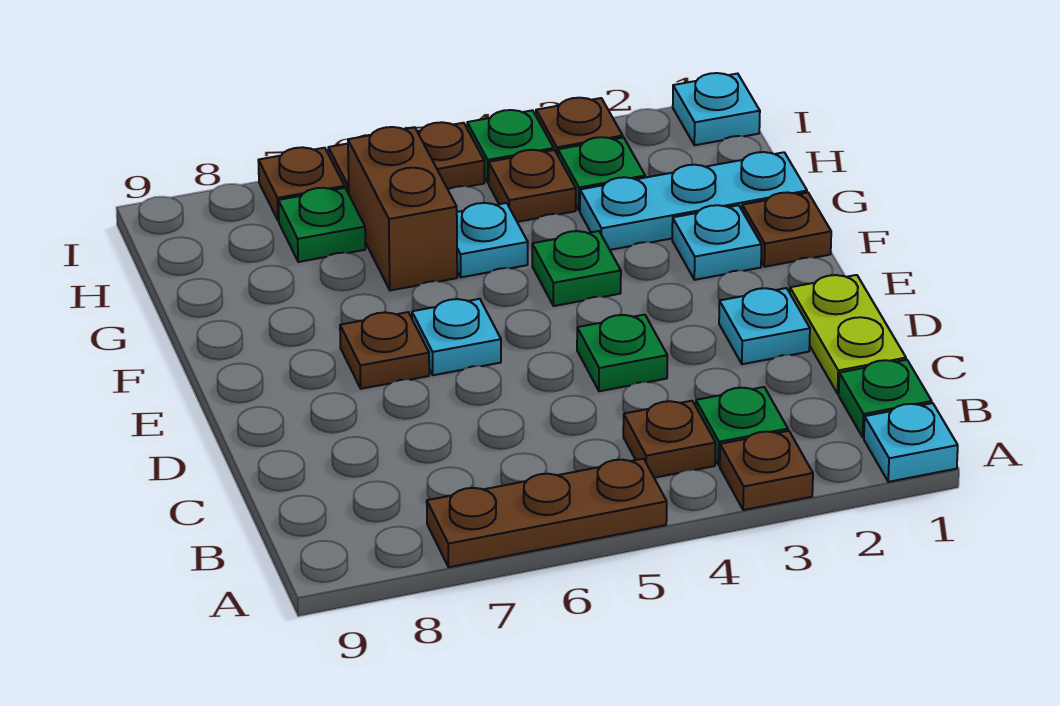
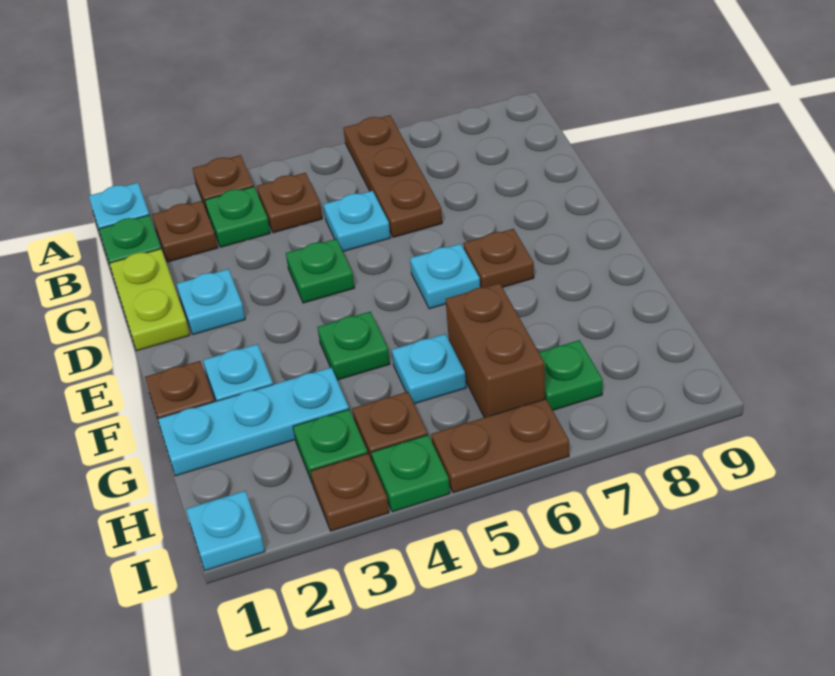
brown 1x3 plate [427,459,667,567] -> brown 1x3 plate turned to [344,115,442,237]
none -> cyan 1x1 plate [323,191,390,252]
brown 1x1 plate [258,147,344,221] -> brown 1x1 plate moved to [152,201,218,262]

